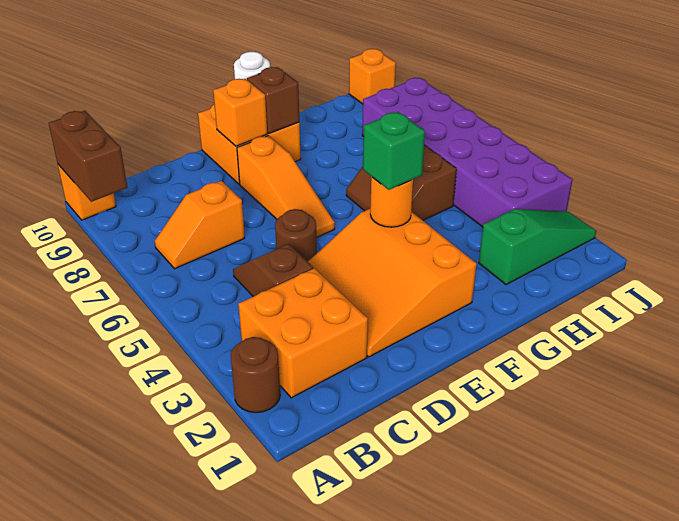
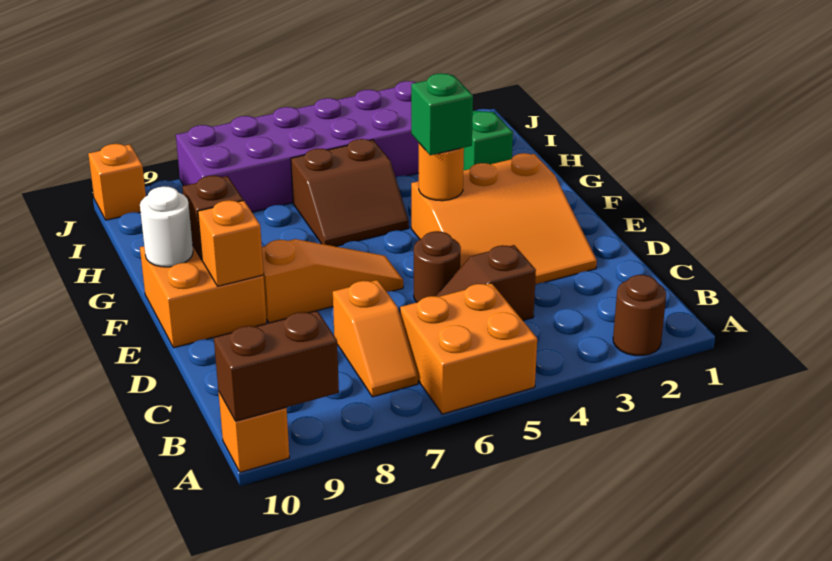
orange 2x2 brick [238,268,368,398] -> orange 2x2 brick moved to [400,283,537,414]

